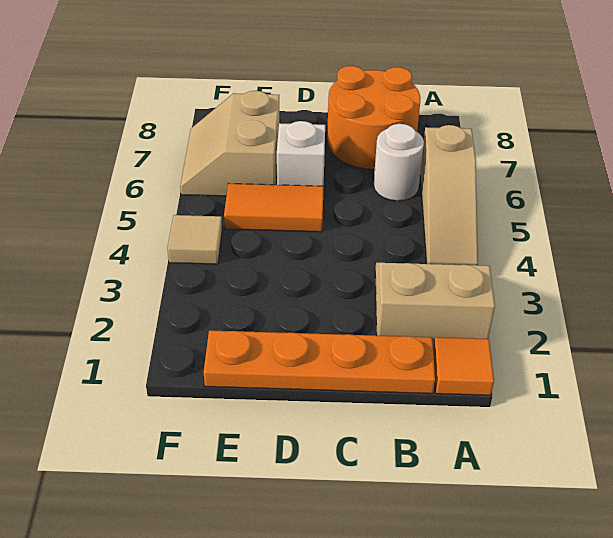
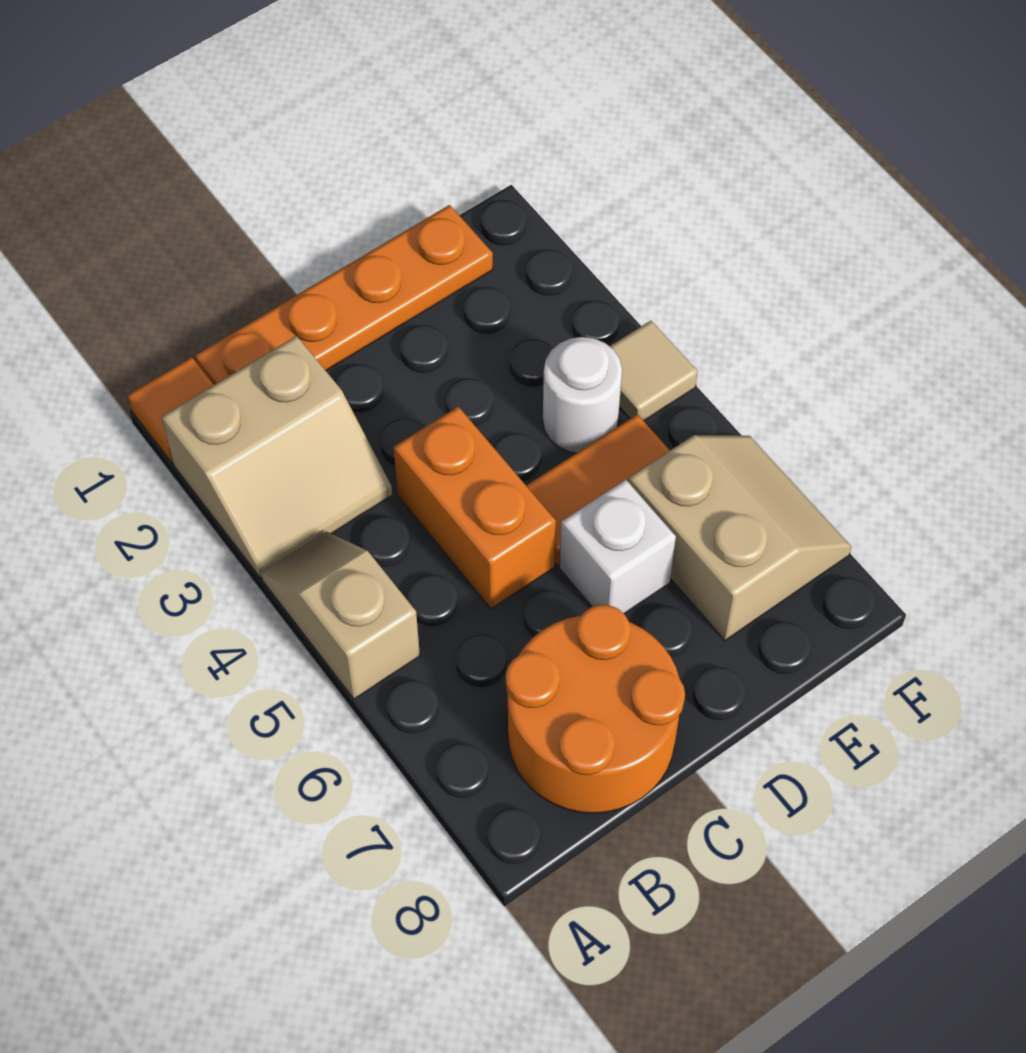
tan 1x3 slope [420,125,478,266] -> tan 1x2 slope [261,532,420,699]
white 1x1 round brick [374,124,424,201] -> white 1x1 round brick moved to [543,337,622,453]
none -> orange 1x2 brick [394,407,556,609]

